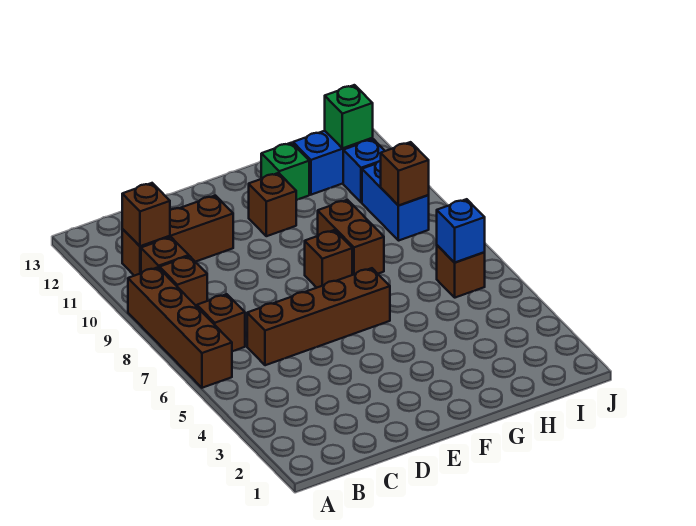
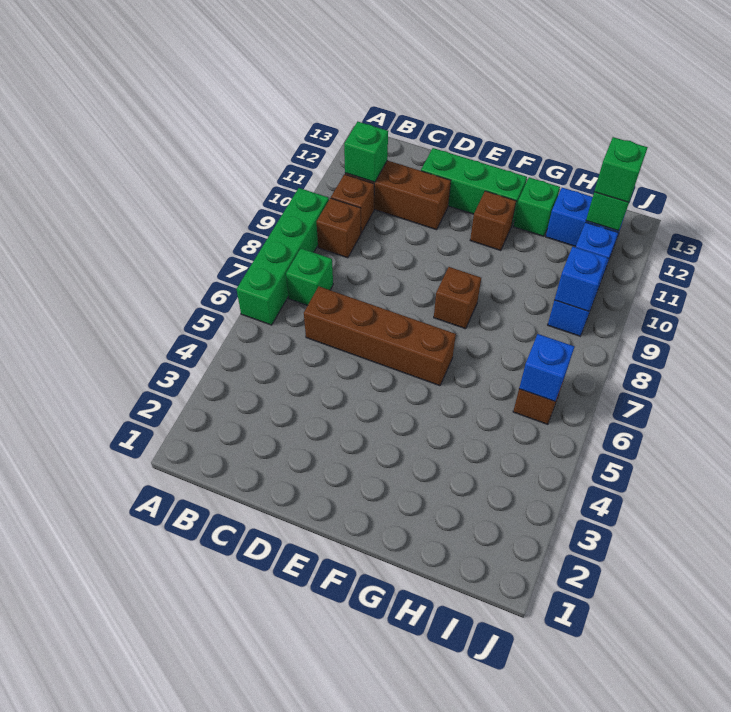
brown 1x4 brick [128,267,232,388] -> green 1x4 brick [237,188,329,325]
brown 1x1 brick [197,294,245,351] -> green 1x1 brick [286,248,333,306]
brown 1x1 brick [122,183,170,246] -> green 1x1 brick [344,122,388,182]
none -> green 1x3 brick [421,148,527,225]
brown 1x2 brick [318,200,384,275] -> none
brown 1x1 brick [381,142,429,205] -> blue 1x1 brick [555,247,607,312]
none -> green 1x1 brick [594,137,648,202]

